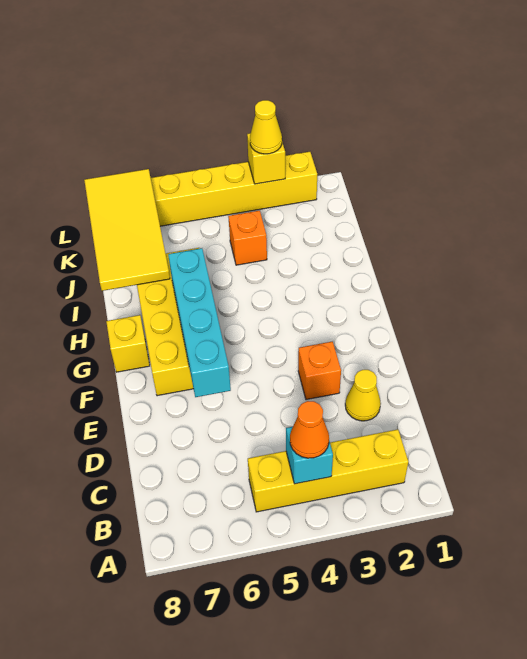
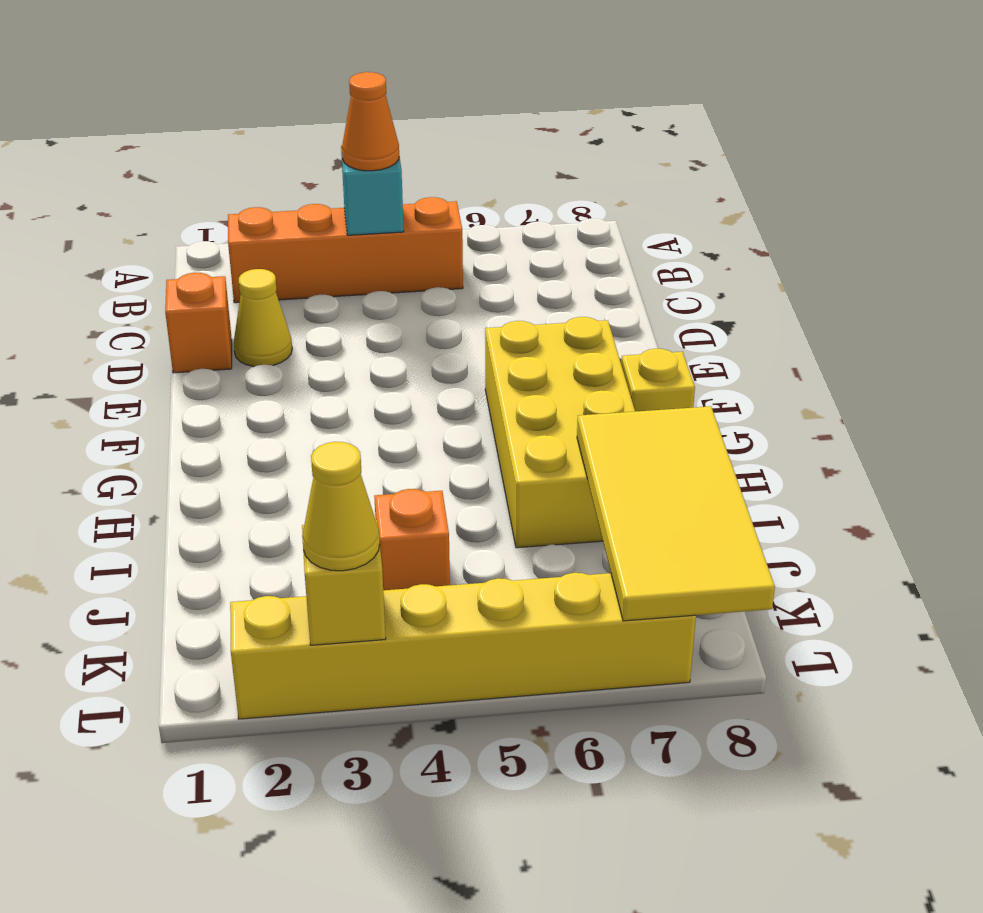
yellow 1x4 brick [248,429,408,512] -> orange 1x4 brick [228,197,463,303]
orange 1x1 brick [298,342,341,400] -> orange 1x1 brick moved to [165,273,232,373]
cyan 1x4 brick [168,248,231,397] -> none

